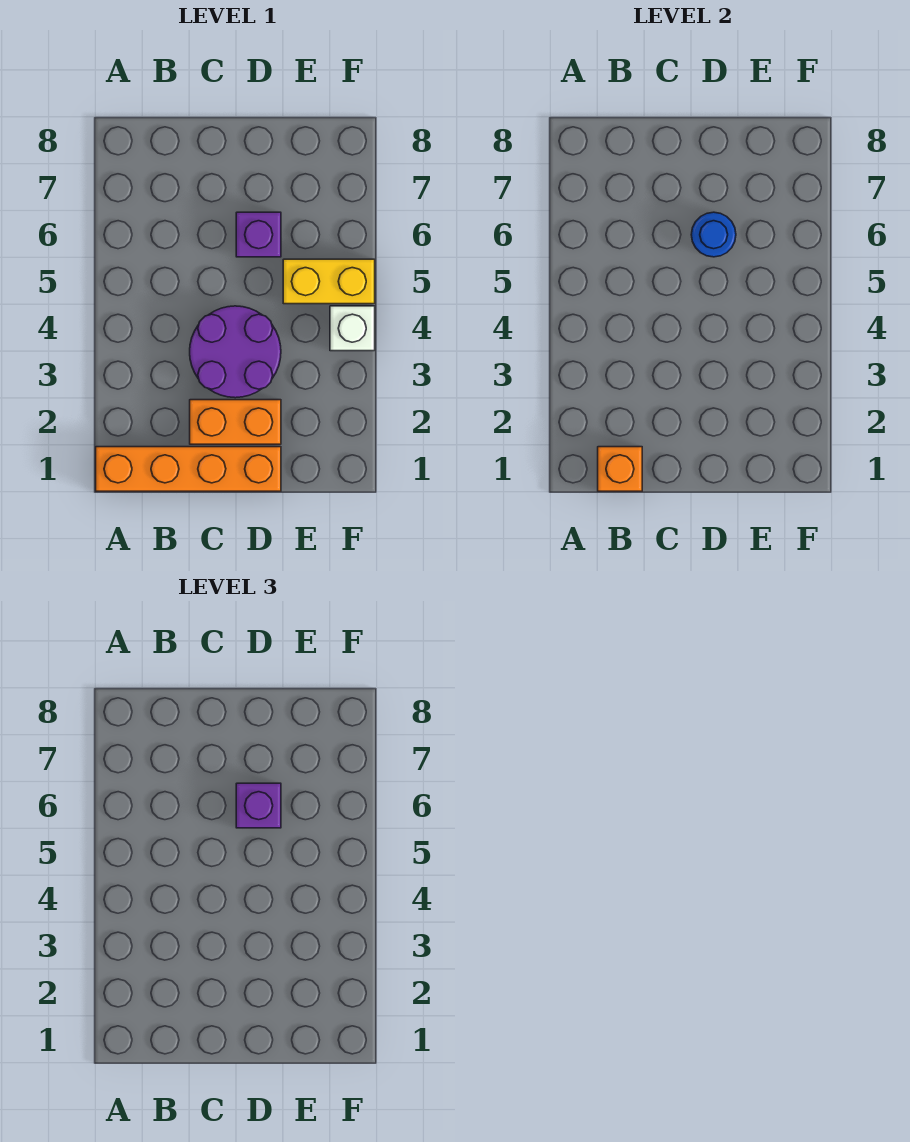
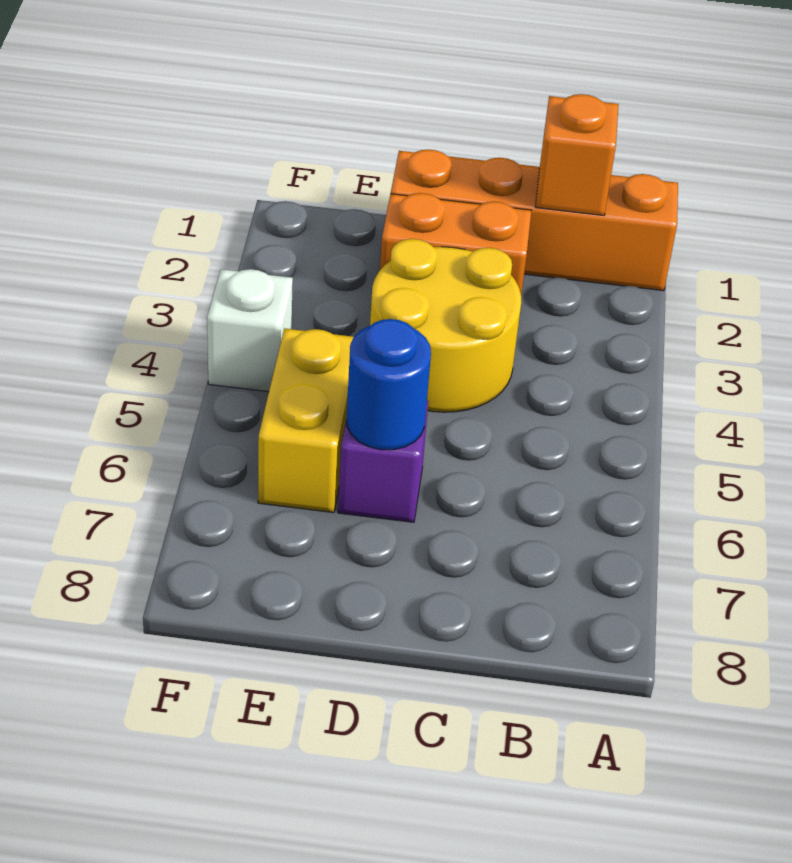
purple 2x2 round brick [190,306,281,398] -> yellow 2x2 round brick [370,239,521,412]
purple 1x1 brick [236,783,281,828] -> none
yellow 1x2 brick [283,259,375,304] -> yellow 1x2 brick turned to [258,328,354,513]

